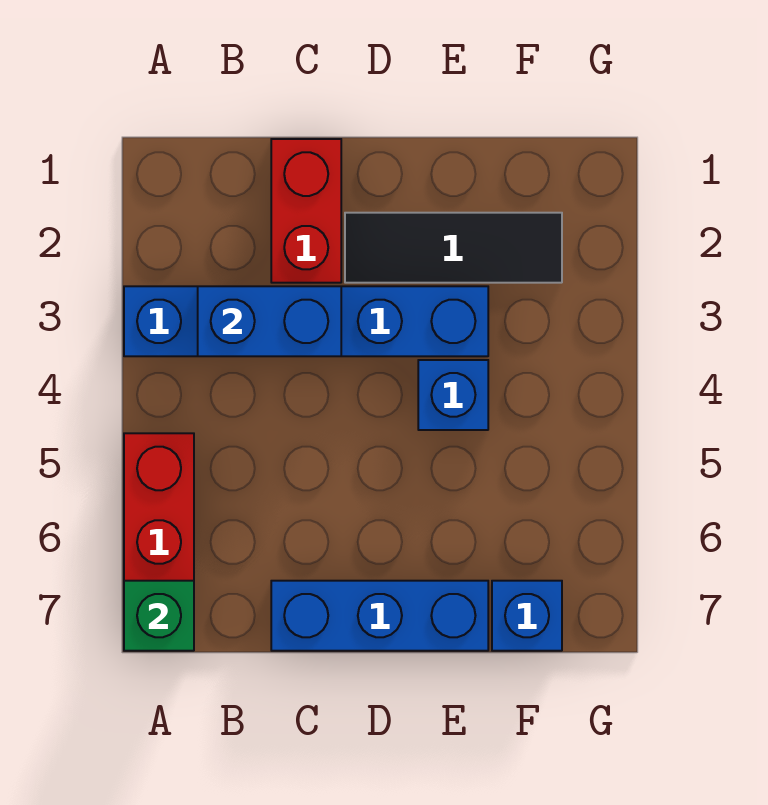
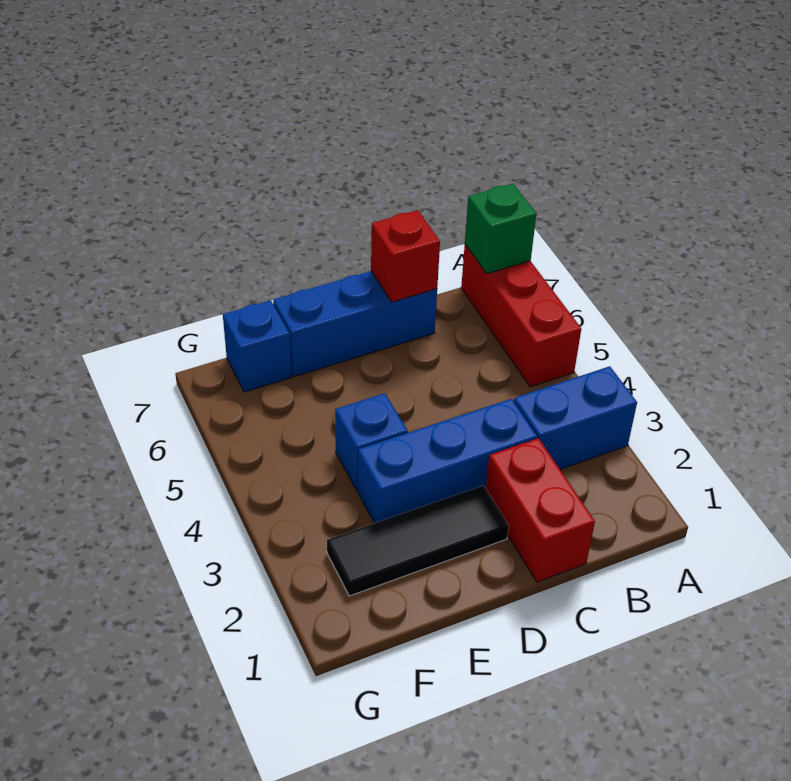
blue 1x2 brick [198,286,341,356] -> none
none -> red 1x1 brick [371,210,440,302]

